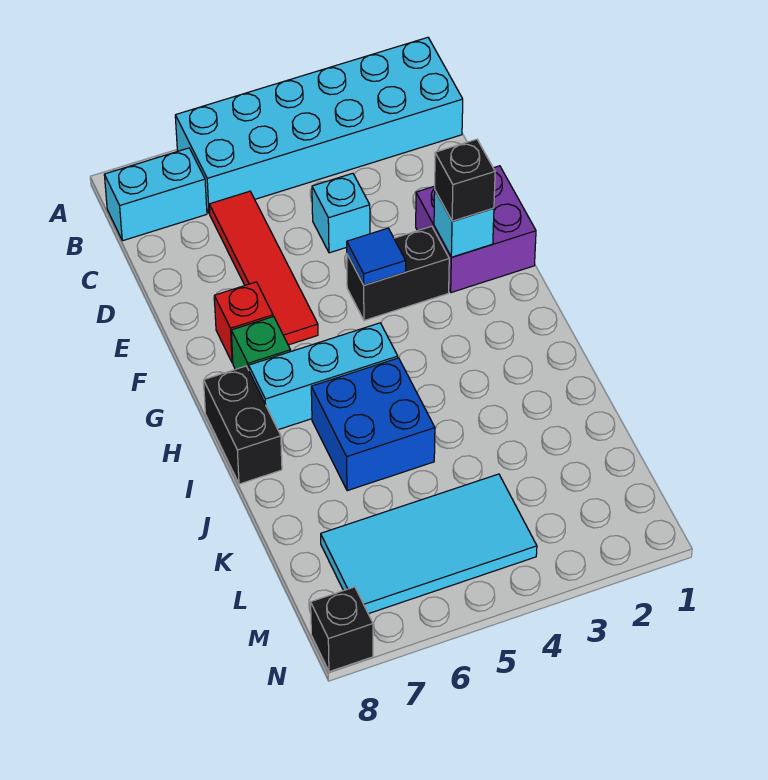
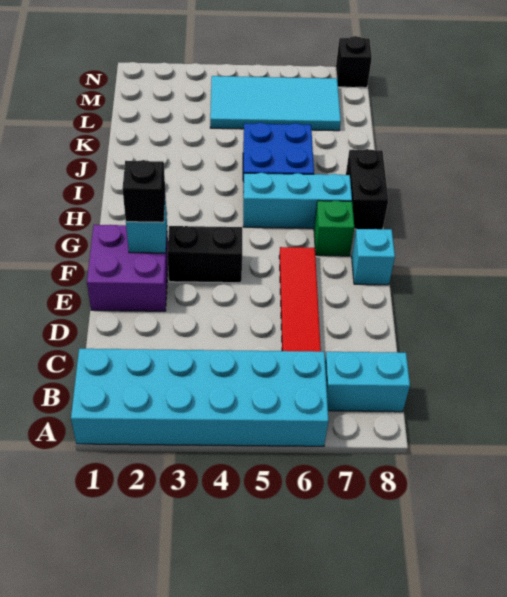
cyan 1x1 brick [312,173,370,253] -> cyan 1x1 brick moved to [352,229,395,285]
blue 1x1 tile [347,228,406,285] -> none
red 1x1 brick [214,282,273,363] -> none

